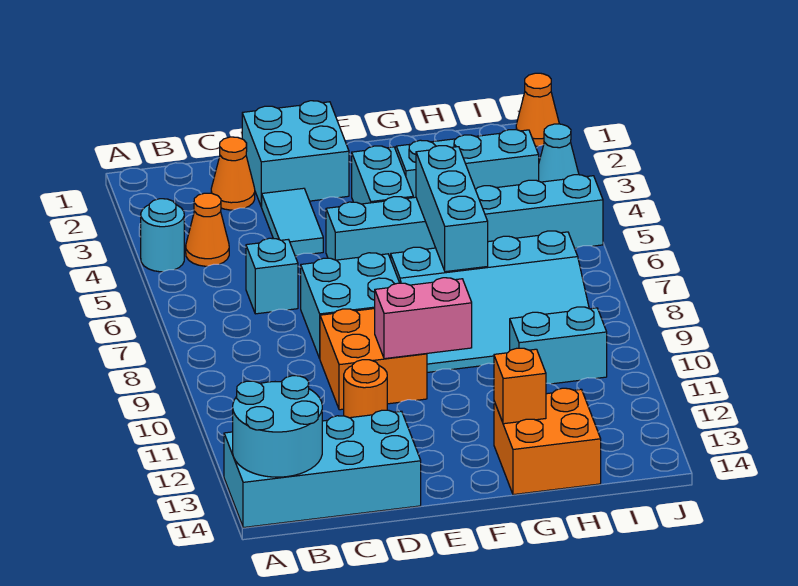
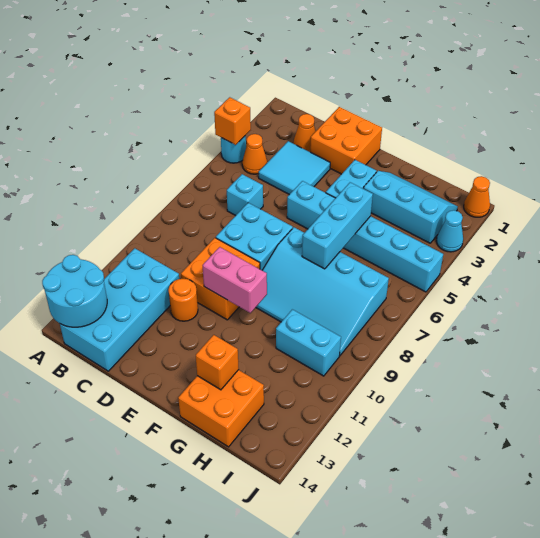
none -> orange 1x1 brick [214,97,251,145]
cyan 2x4 brick [224,410,421,528] -> cyan 2x4 brick turned to [60,248,179,371]
cyan 2x2 brick [242,101,349,207] -> orange 2x2 brick [310,107,382,174]
cyan 1x2 tile [262,188,323,256] -> cyan 2x2 tile [259,141,330,195]

